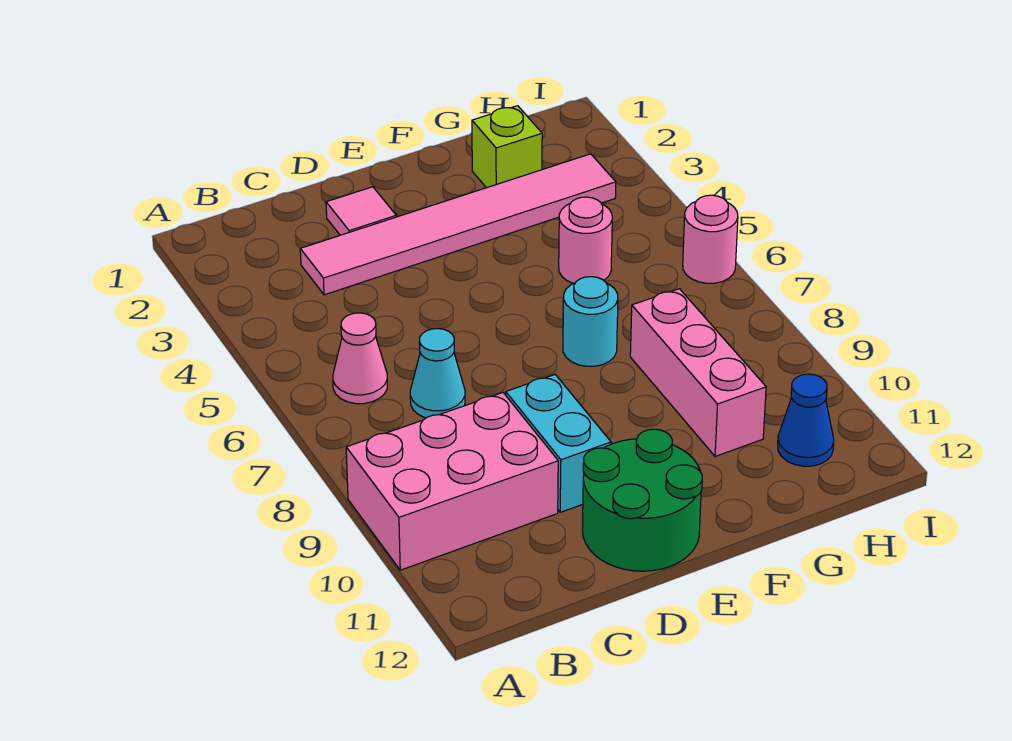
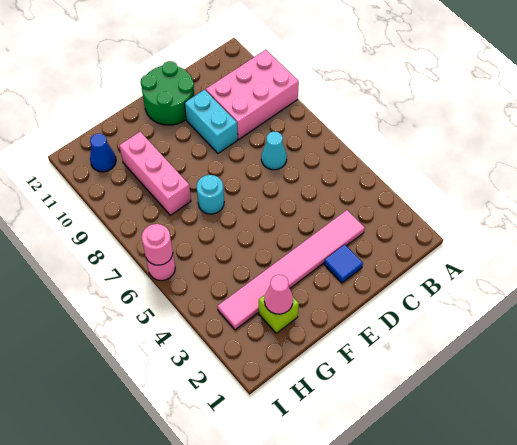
pink 1x1 cone [333,313,387,404] -> pink 1x1 cone moved to [264,275,293,314]
pink 1x1 tile [326,187,396,235] -> blue 1x1 tile [324,245,363,283]
pink 1x1 round brick [559,197,612,284] -> pink 1x1 round brick moved to [142,224,173,265]

